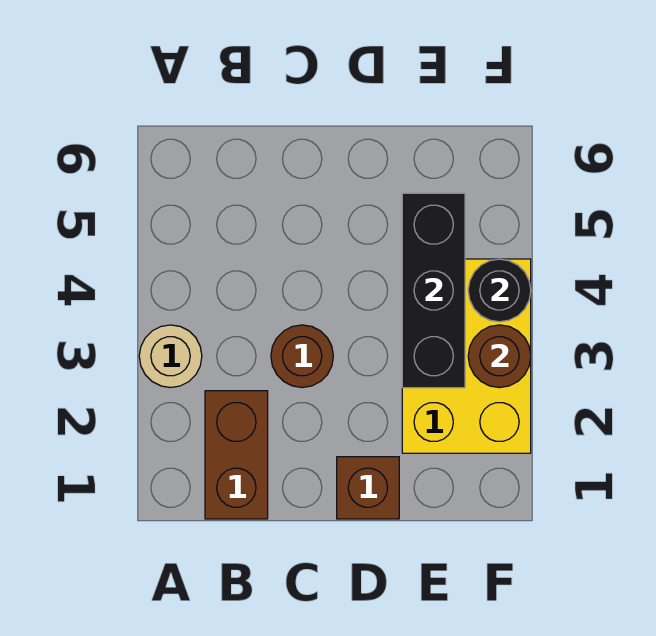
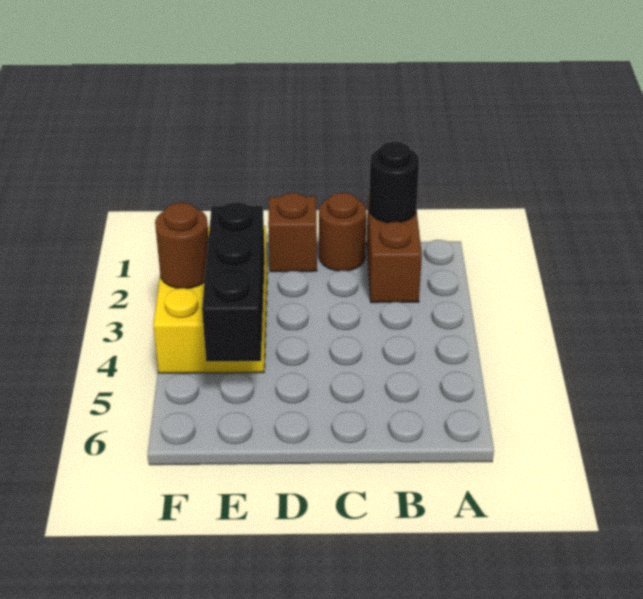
tan 1x1 round brick [139,325,202,388] -> none
brown 1x1 round brick [271,325,333,388] -> brown 1x1 round brick moved to [319,193,366,271]
black 1x1 round brick [468,259,531,322] -> black 1x1 round brick moved to [369,142,419,223]

